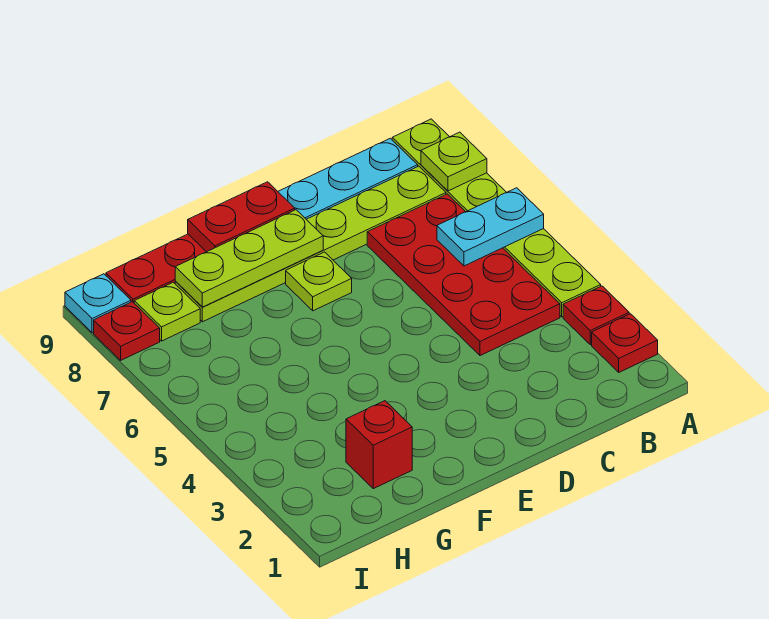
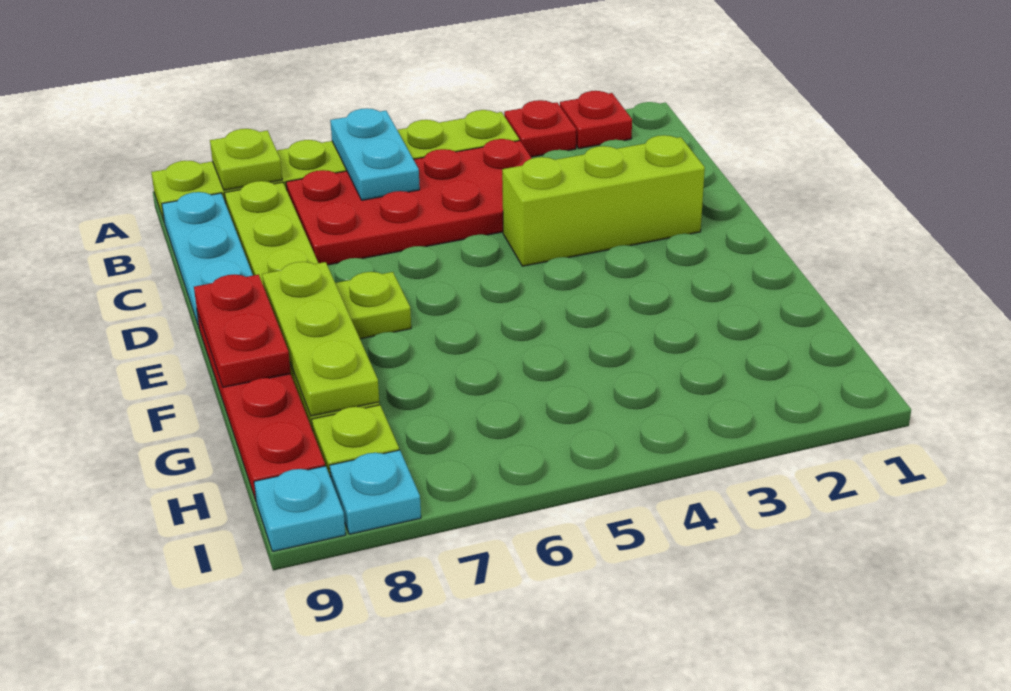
none -> lime 1x3 brick [502,135,705,266]
red 1x1 brick [346,401,412,489] -> none
red 1x1 plate [94,302,160,360] -> cyan 1x1 plate [330,450,421,534]

